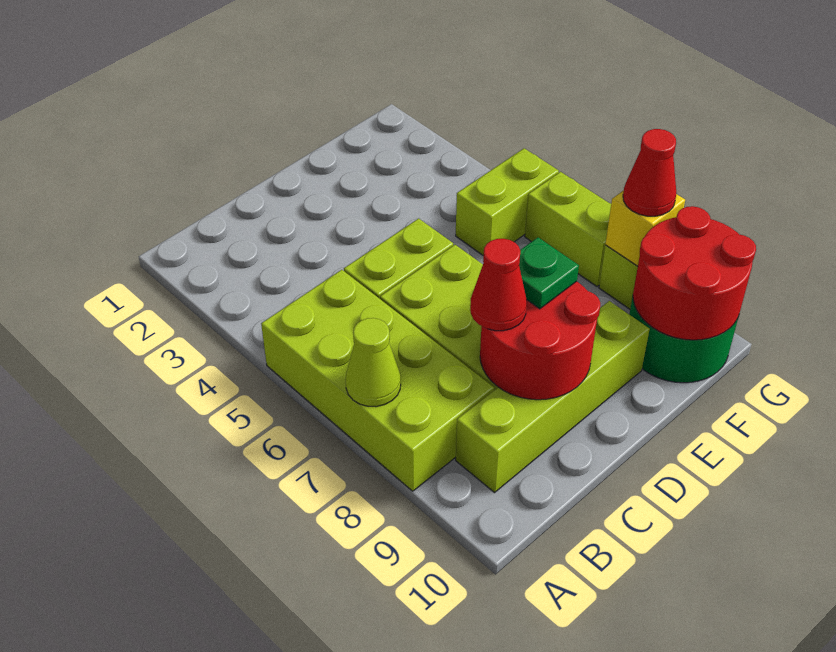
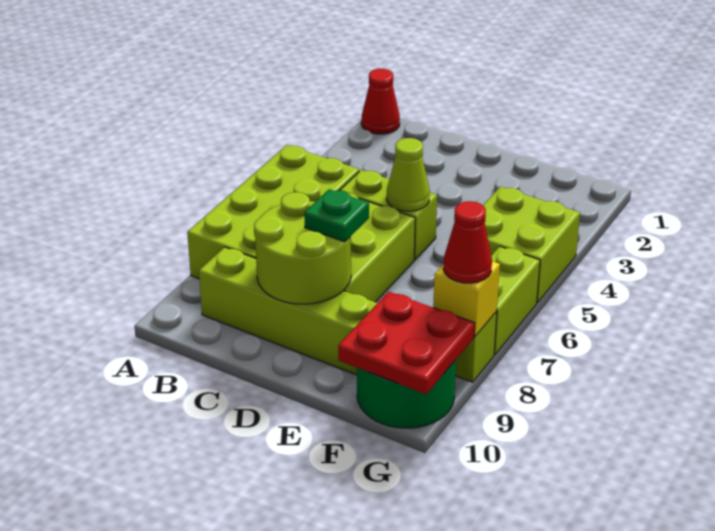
lime 1x1 cone [346,318,401,407] -> lime 1x1 cone moved to [386,138,430,211]
red 2x2 round brick [480,281,600,400] -> lime 2x2 round brick [254,192,351,304]
red 1x1 cone [470,239,527,331] -> red 1x1 cone moved to [361,69,400,134]
lime 1x2 brick [456,148,559,255] -> lime 2x2 brick [483,187,580,303]
red 2x2 round brick [633,206,756,340] -> red 2x2 plate [338,292,475,394]

